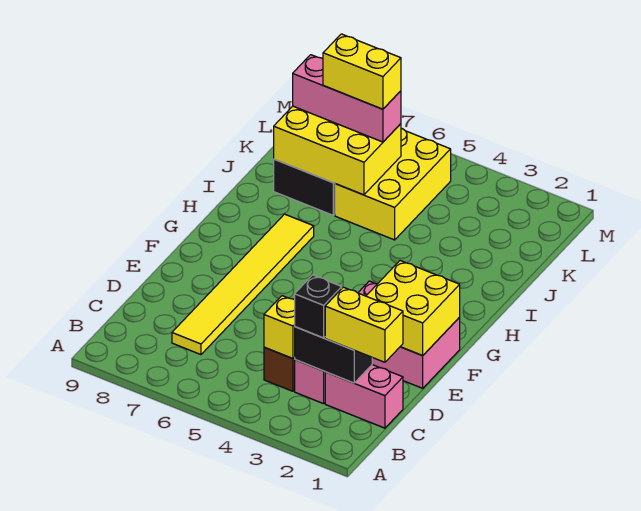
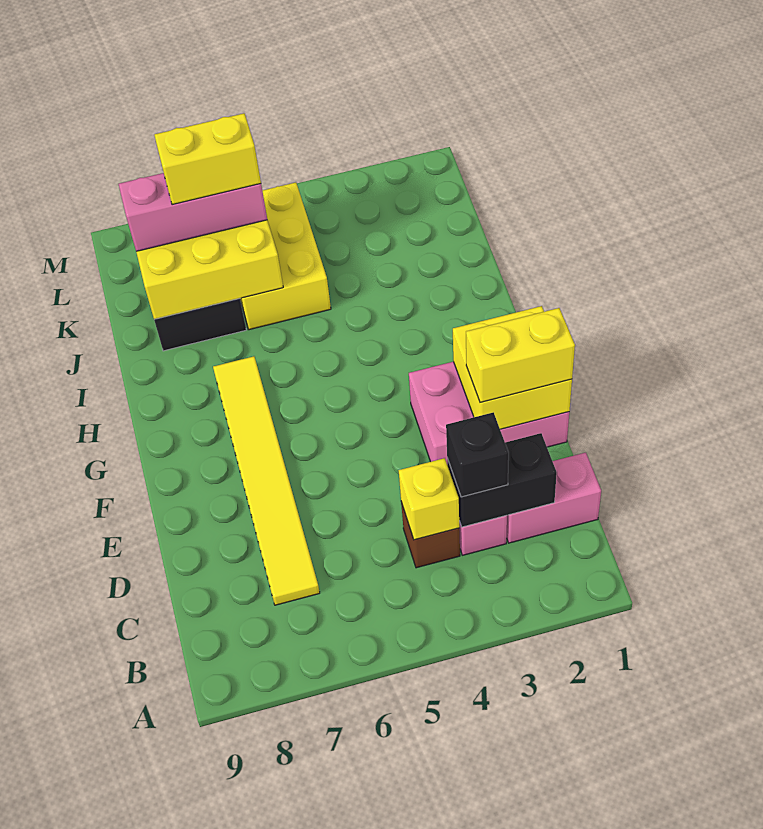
yellow 1x2 brick [325,287,403,362] -> yellow 1x2 brick moved to [466,308,575,403]

